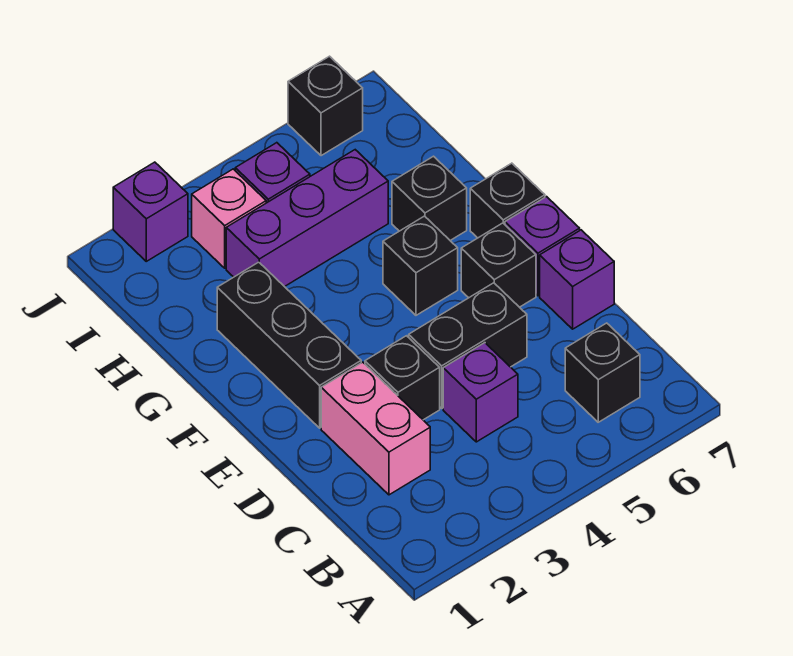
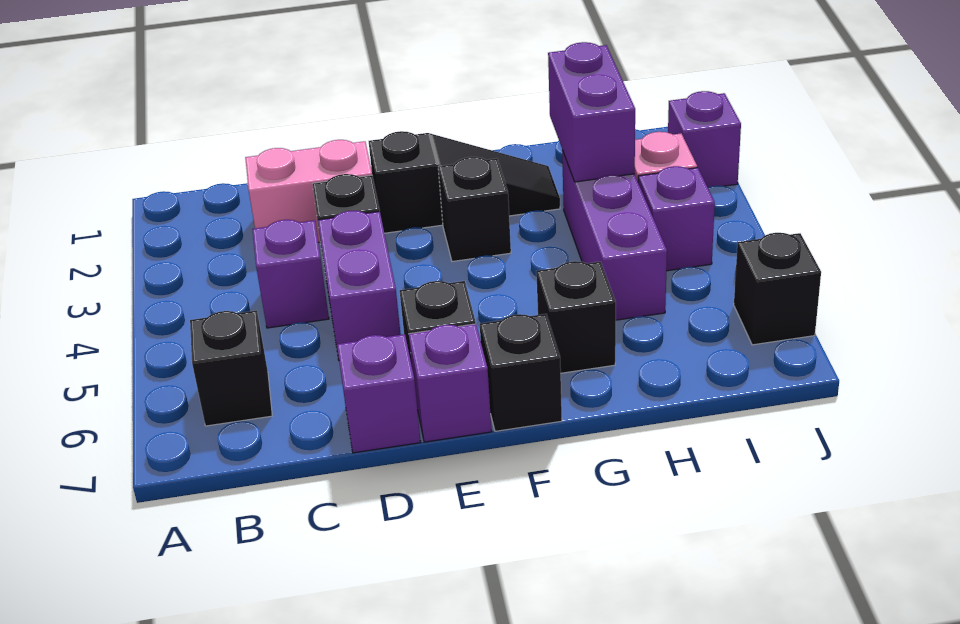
black 1x2 brick [409,283,527,408] -> purple 1x2 brick [318,211,401,360]
black 1x3 brick [217,262,361,428] -> black 1x3 slope [369,131,560,233]
black 1x1 brick [383,216,458,315] -> black 1x1 brick moved to [438,157,511,262]
none -> purple 1x2 brick [548,42,635,182]

